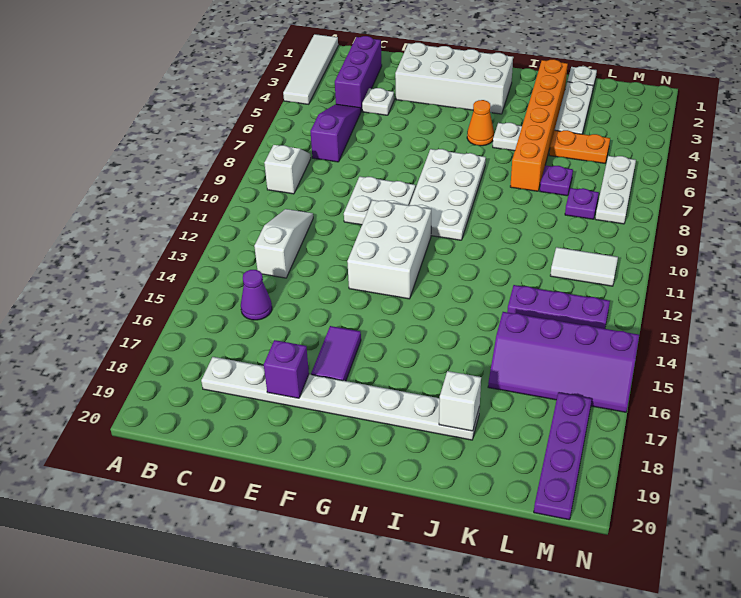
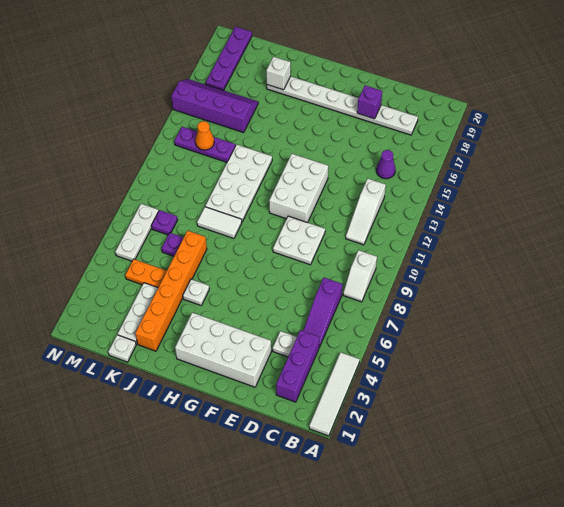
purple 1x2 tile [311,326,361,381] -> none
white 2x4 plate [409,149,486,240] -> white 2x4 plate moved to [205,145,272,222]
orange 1x1 cone [467,100,494,146] -> orange 1x1 cone moved to [195,121,214,150]
white 1x2 tile [550,247,618,286] -> white 1x2 tile moved to [197,207,242,238]

